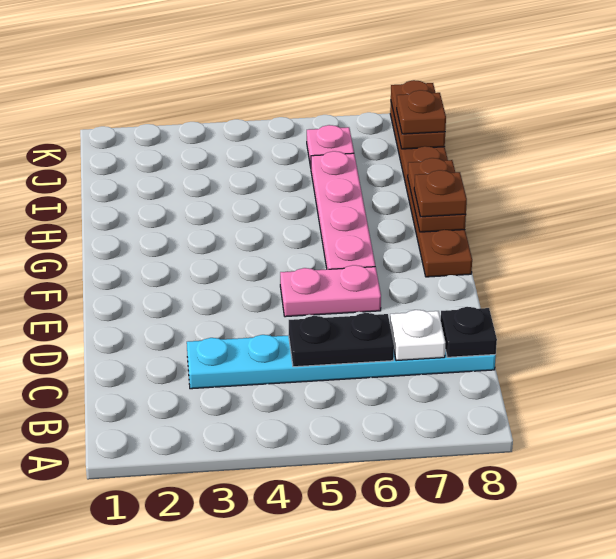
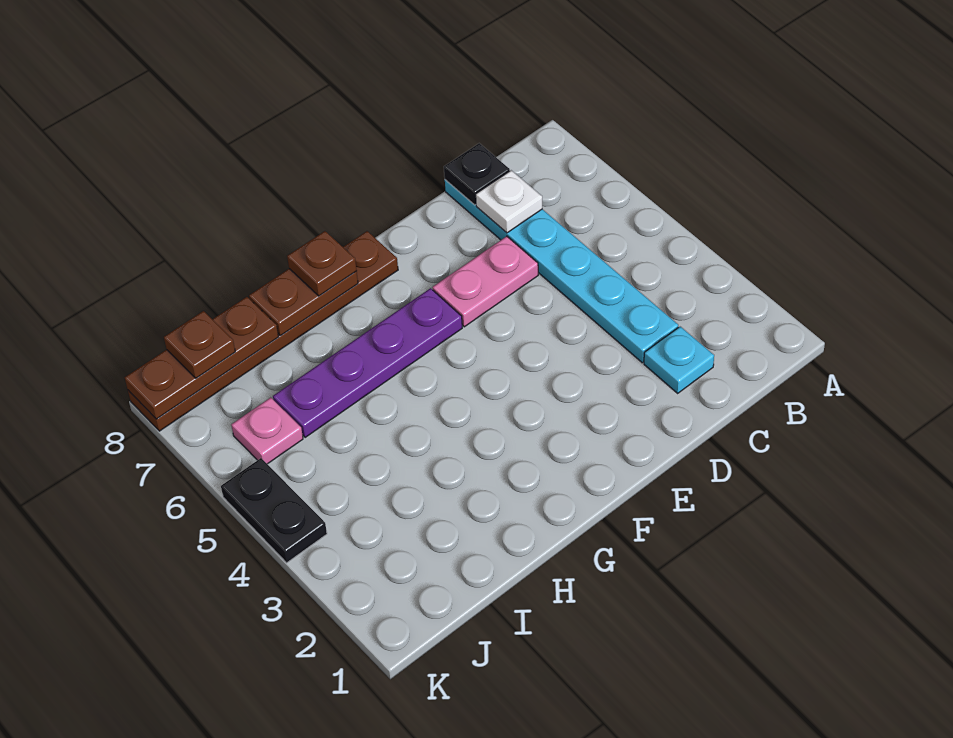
none -> cyan 1x1 plate [644,327,714,393]
black 1x2 plate [289,313,394,367] -> black 1x2 plate moved to [221,458,327,563]
pink 1x2 plate [280,265,381,317] -> pink 1x2 plate turned to [432,236,538,327]
pink 1x4 plate [311,151,375,269] -> purple 1x4 plate [273,288,462,438]
brown 1x2 plate [391,80,445,149] -> brown 1x3 plate [125,297,278,419]

